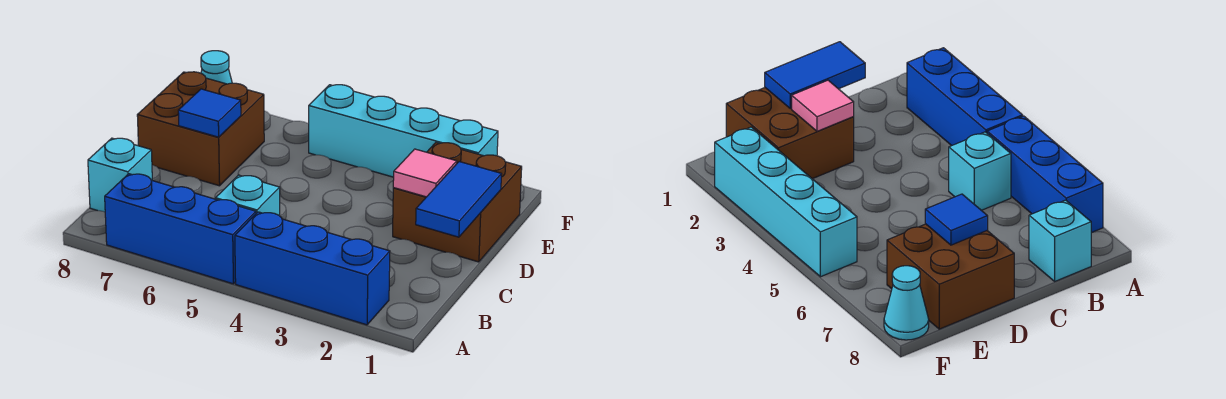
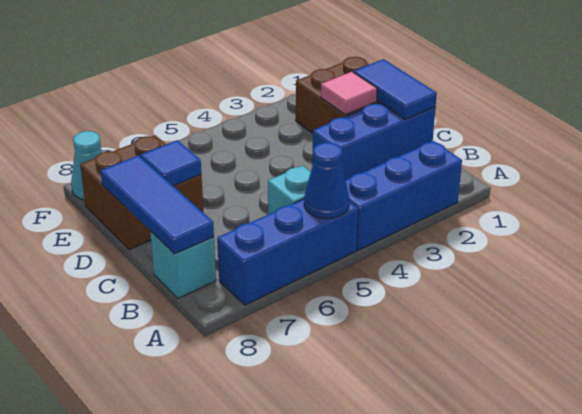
none -> blue 1x1 cone [304,143,349,219]
none -> blue 1x3 tile [101,155,214,254]
none -> blue 1x3 brick [312,103,436,180]
cyan 1x4 brick [309,85,498,177] -> none

